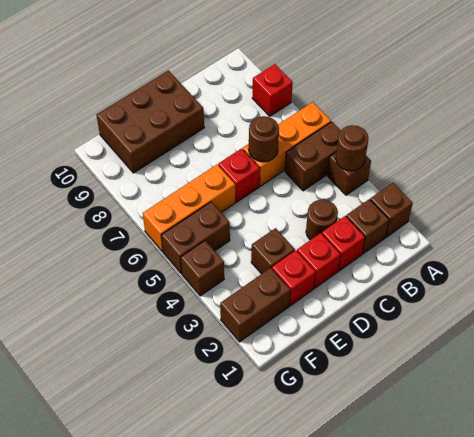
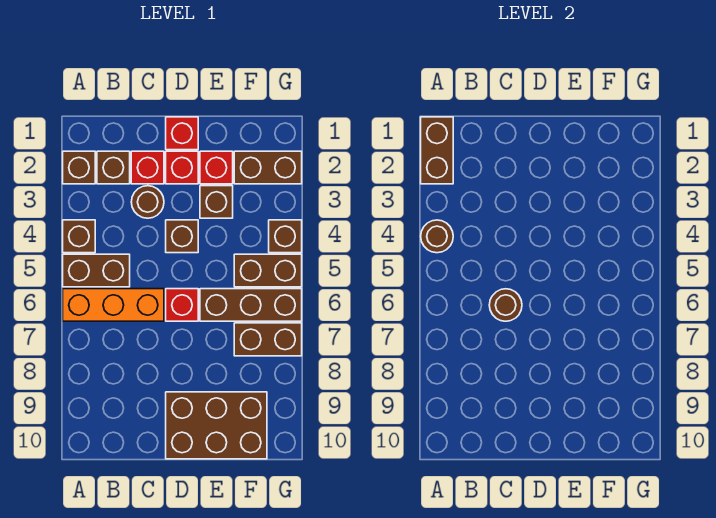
none -> brown 1x2 brick [421,117,453,184]
red 1x1 brick [252,64,293,116] -> red 1x1 brick moved to [166,117,198,150]
none -> brown 1x1 brick [166,220,198,253]
orange 1x3 brick [143,165,235,252] -> brown 1x3 brick [200,289,302,321]
none -> brown 1x2 brick [234,323,302,356]

